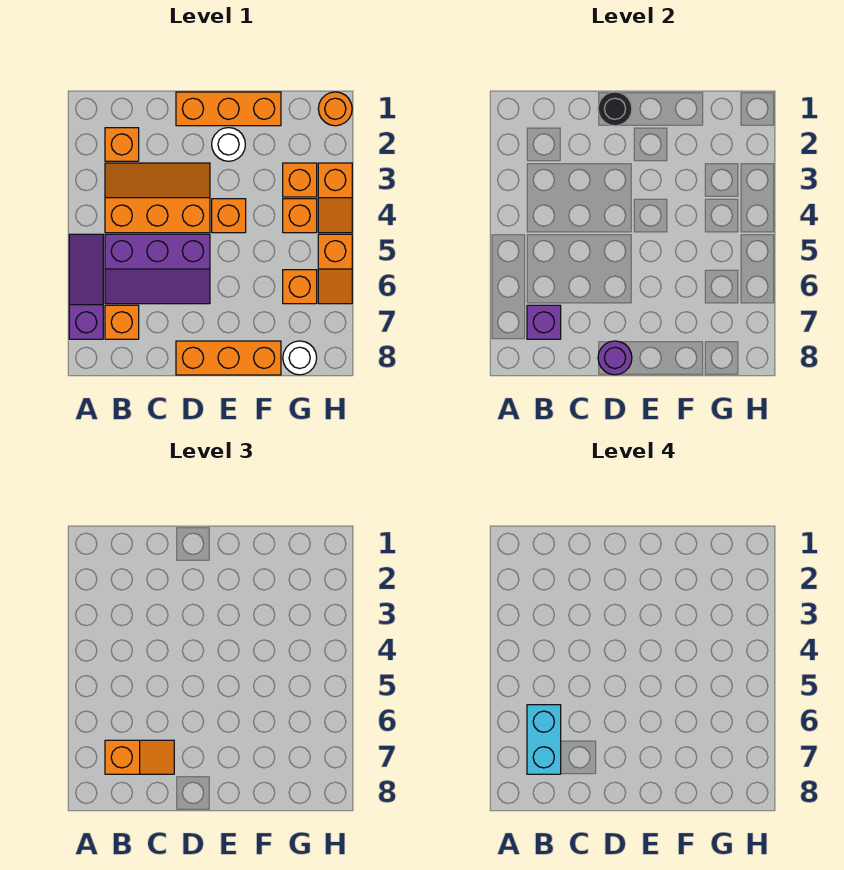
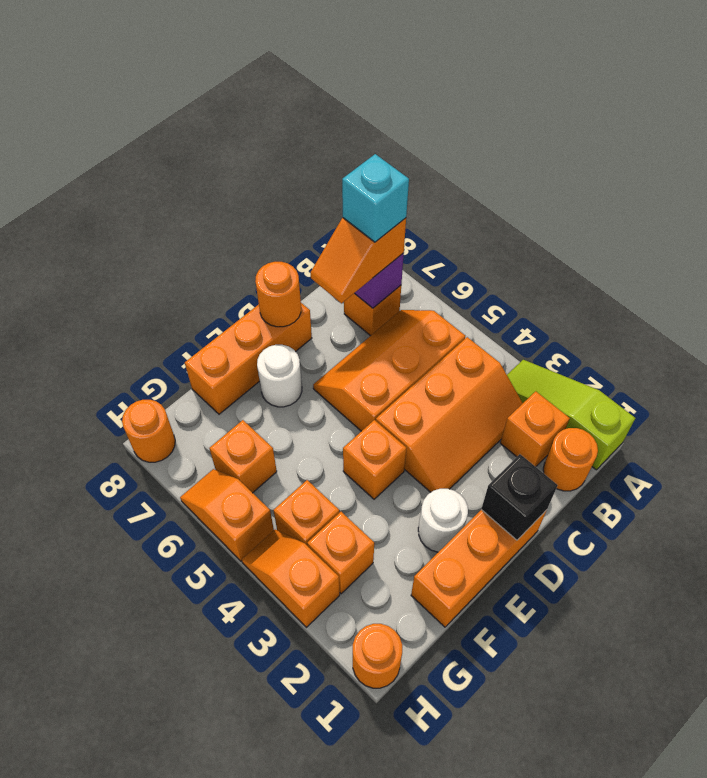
none -> lime 1x3 slope [507,360,635,470]
purple 1x3 slope [69,234,103,339] -> none
none -> orange 1x1 round brick [543,428,598,491]
purple 2x3 slope [105,234,210,304] -> orange 2x3 slope [313,310,465,431]
cyan 1x2 brick [527,705,561,774] -> cyan 1x1 brick [342,154,409,242]
black 1x1 round brick [598,92,632,126] -> black 1x1 brick [481,454,558,540]
purple 1x1 round brick [598,341,632,375] -> orange 1x1 round brick [255,262,301,327]
white 1x1 round brick [283,341,317,375] -> white 1x1 round brick moved to [257,345,302,407]
none -> orange 1x1 round brick [122,400,175,462]

